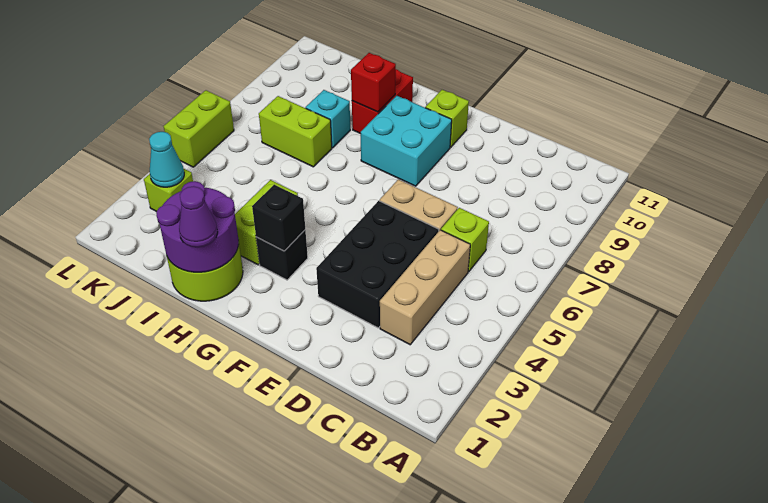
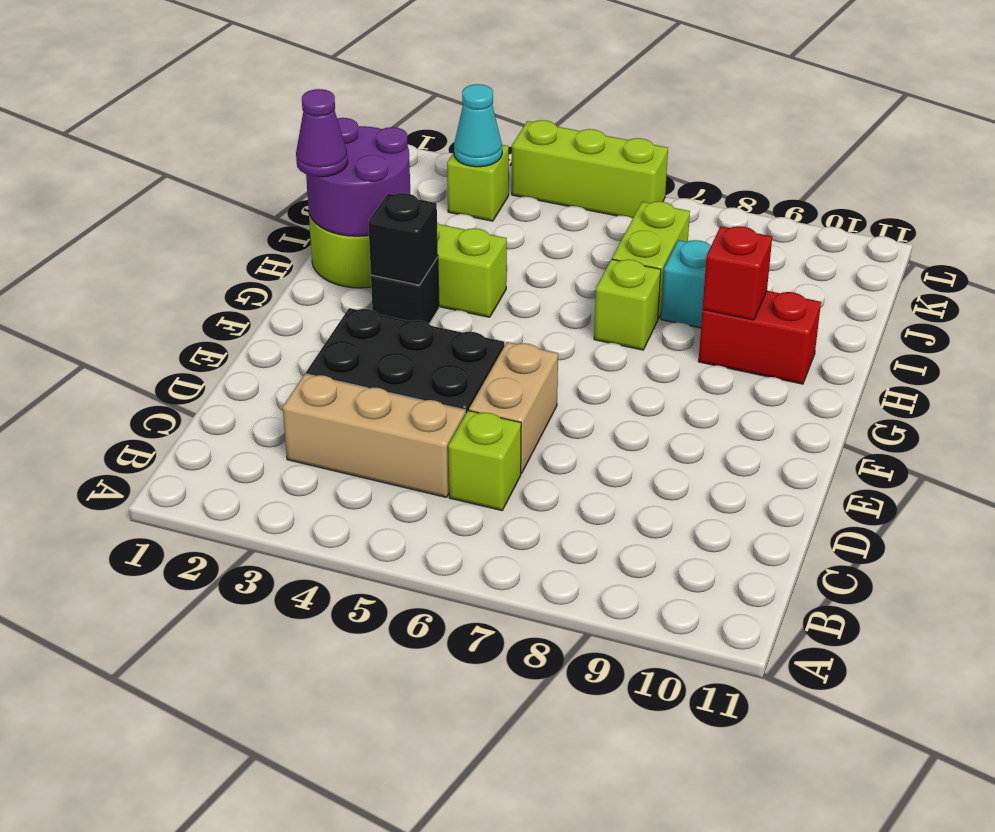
cyan 2x2 brick [361,96,452,186] -> none
lime 1x1 brick [425,90,469,147] -> lime 1x1 brick moved to [594,259,661,350]
lime 1x2 brick [164,90,234,167] -> lime 1x3 brick [512,120,668,218]

